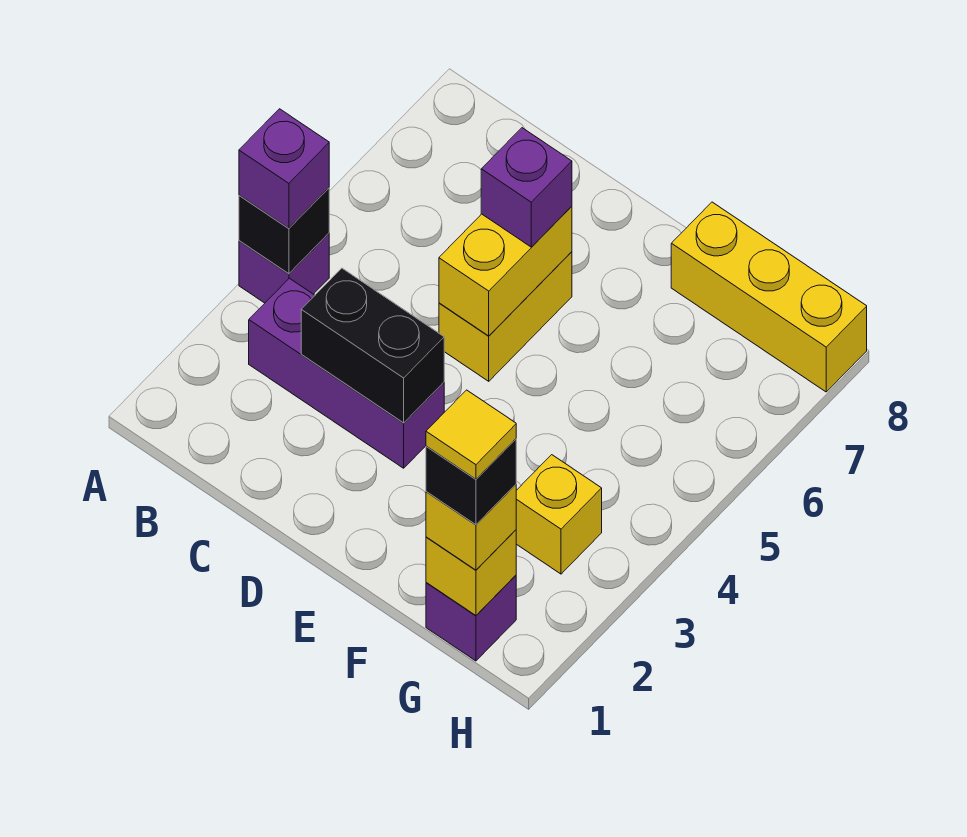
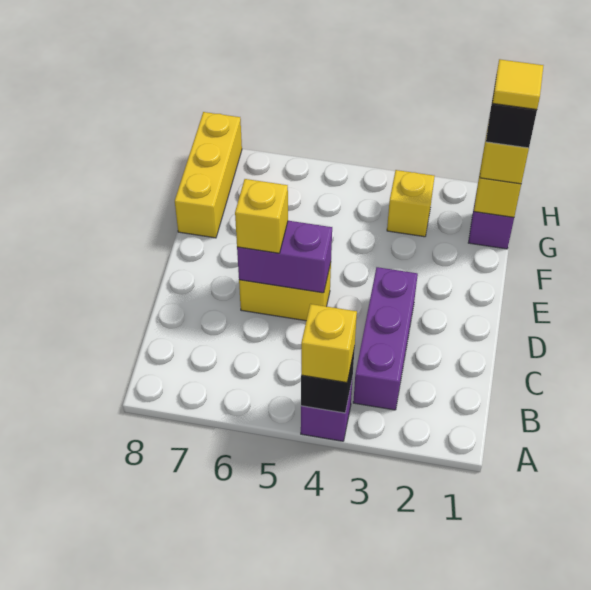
purple 1x1 brick [239,109,329,228] -> yellow 1x1 brick [301,304,357,383]
black 1x2 brick [301,268,444,423] -> none
yellow 1x2 brick [439,206,572,336] -> purple 1x2 brick [237,221,332,293]
purple 1x1 brick [481,128,572,247] -> yellow 1x1 brick [235,179,288,253]

